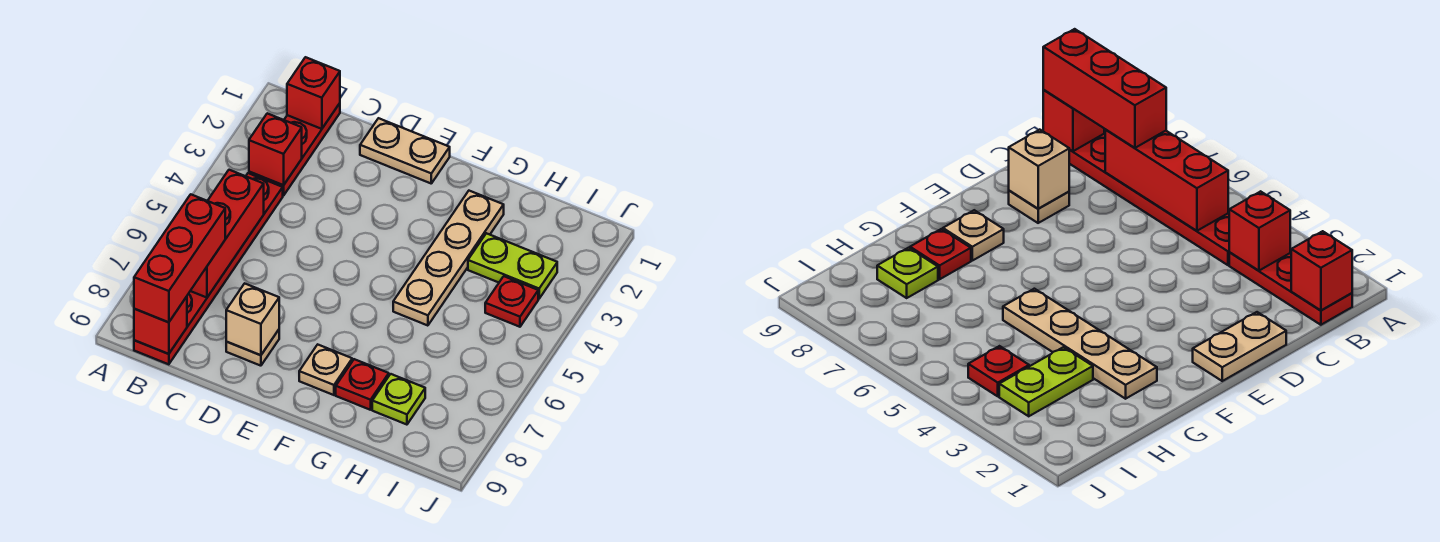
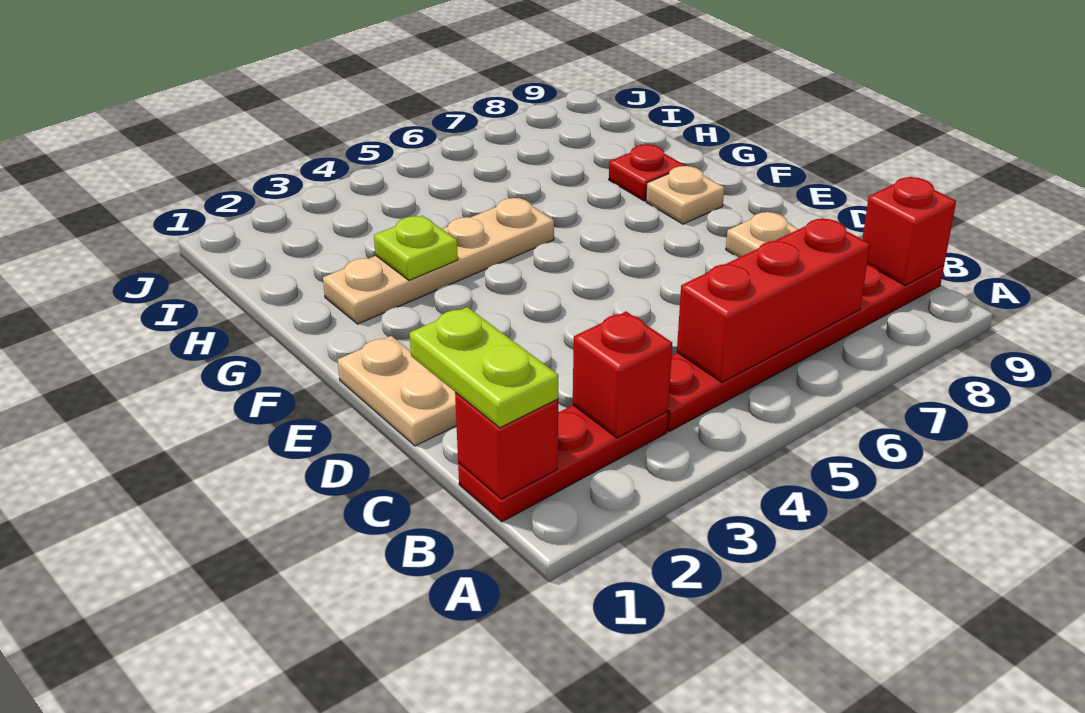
red 1x3 brick [134,194,225,322] -> none
tan 1x1 brick [226,283,279,355] -> none
lime 1x2 plate [468,233,557,299] -> lime 1x2 plate moved to [410,307,558,428]
lime 1x1 plate [372,374,425,425] -> lime 1x1 plate moved to [374,216,458,280]
red 1x1 plate [485,276,538,327] -> none

